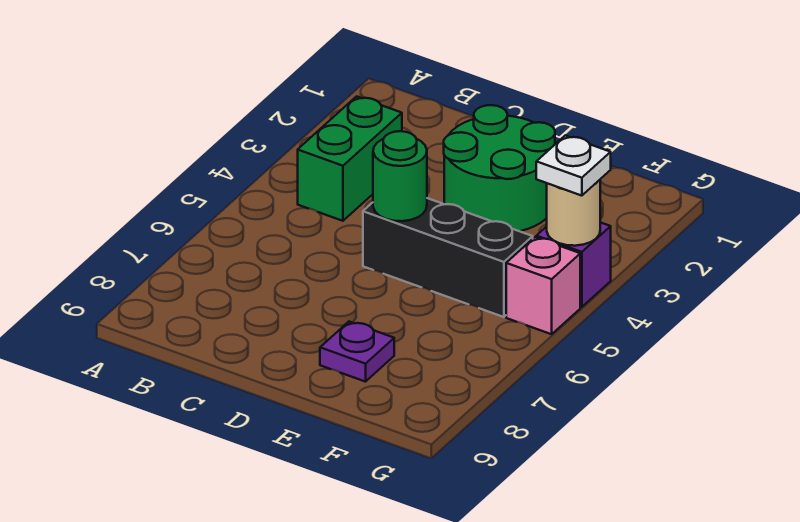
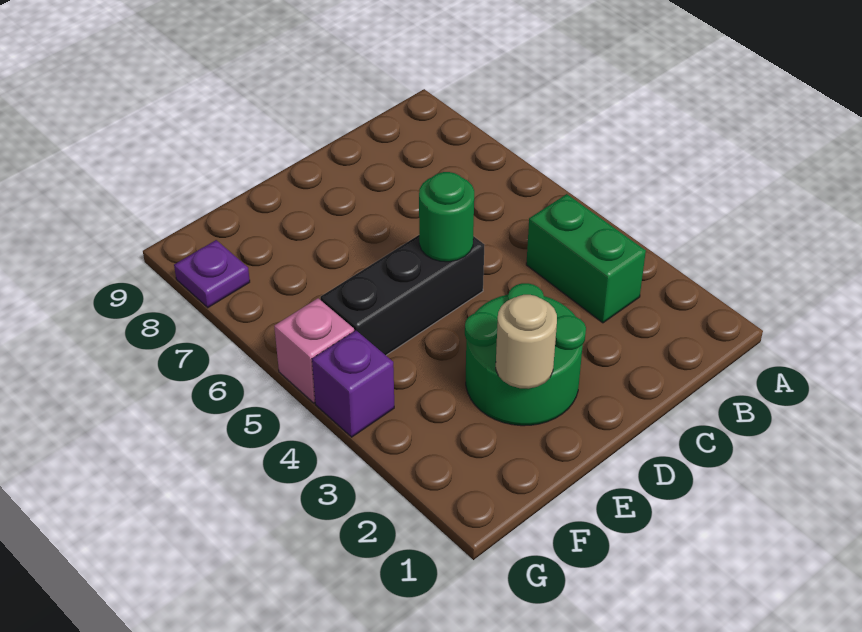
purple 1x1 plate [320,322,394,382] -> purple 1x1 plate moved to [174,240,250,308]
tan 1x1 round brick [547,180,600,246] -> tan 1x1 round brick moved to [496,295,557,389]
white 1x1 plate [536,136,611,196] -> none

